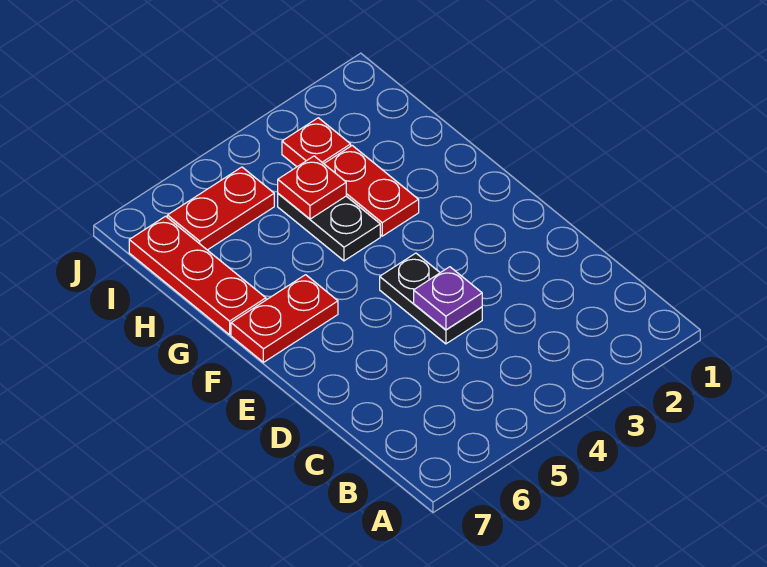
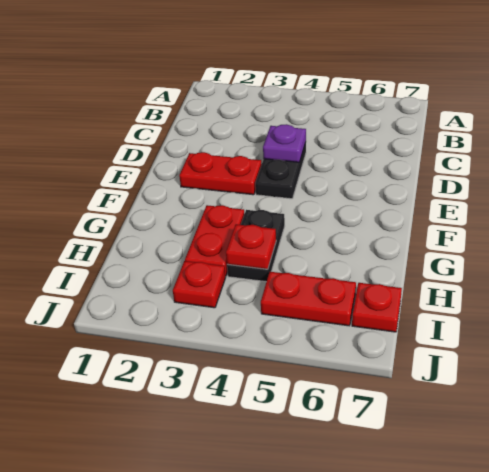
red 1x2 plate [231,275,338,362] -> red 1x2 plate moved to [179,152,262,195]
red 1x3 plate [129,216,266,335] -> red 1x1 plate [352,283,402,332]

